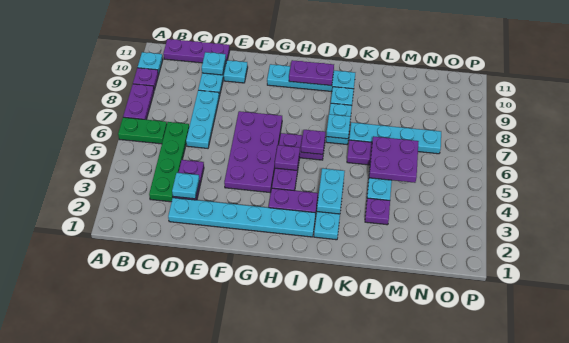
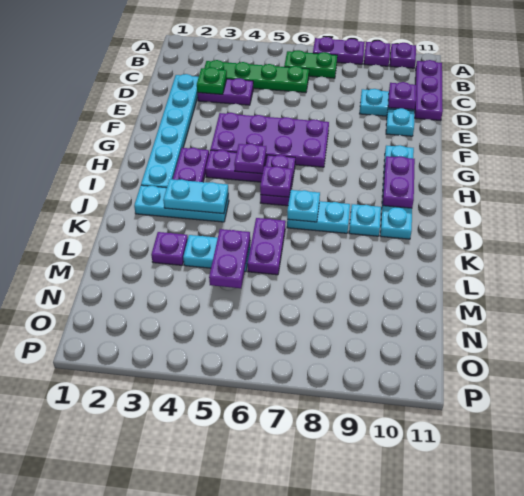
green 1x2 plate [118,117,167,144] -> green 1x2 plate turned to [284,50,337,78]
cyan 1x1 plate [138,52,163,74] -> purple 1x1 plate [390,43,416,68]
cyan 1x1 plate [172,173,199,199] -> green 1x1 plate [197,67,227,94]
cyan 1x3 plate [186,90,219,148] -> none
cyan 1x1 plate [202,52,226,75] -> purple 1x1 plate [388,82,416,110]
cyan 1x4 plate [349,122,441,154] -> none
purple 2x2 plate [369,136,419,183] -> purple 1x2 plate [209,229,250,288]

